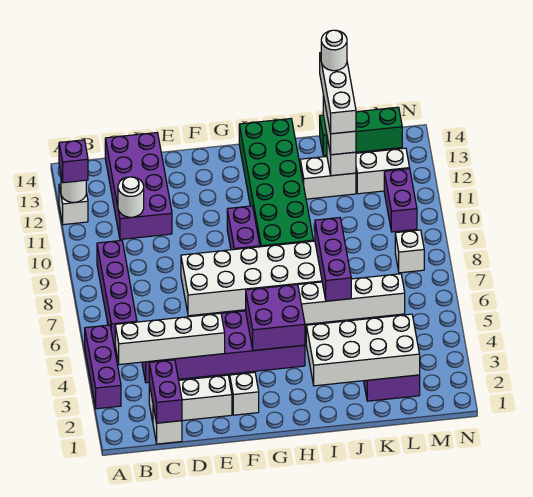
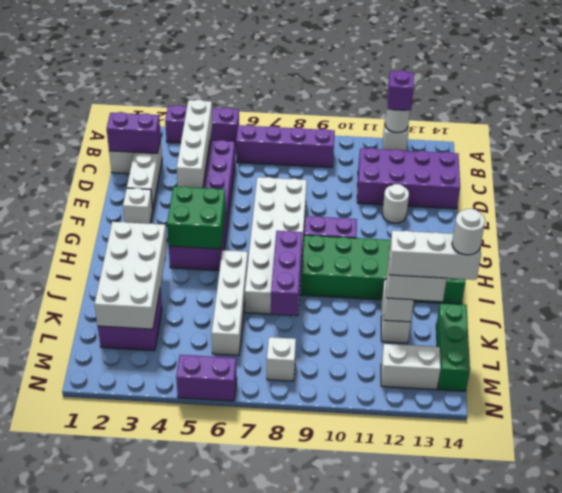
white 1x1 round brick [118,177,144,217] -> white 1x1 round brick moved to [382,184,409,223]
purple 2x2 brick [246,284,305,351] -> green 2x2 brick [167,186,226,249]
purple 1x3 brick [315,218,351,301] -> purple 1x3 brick turned to [271,231,303,315]
white 1x2 brick [356,148,410,194] -> white 1x2 brick turned to [381,344,441,390]
purple 1x2 brick [384,169,417,232] -> purple 1x2 brick moved to [176,355,237,401]

